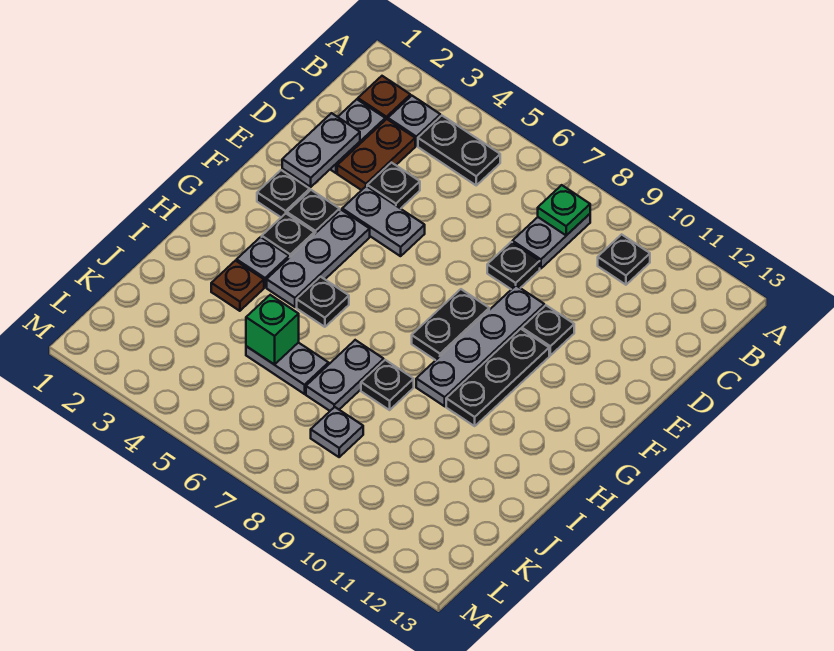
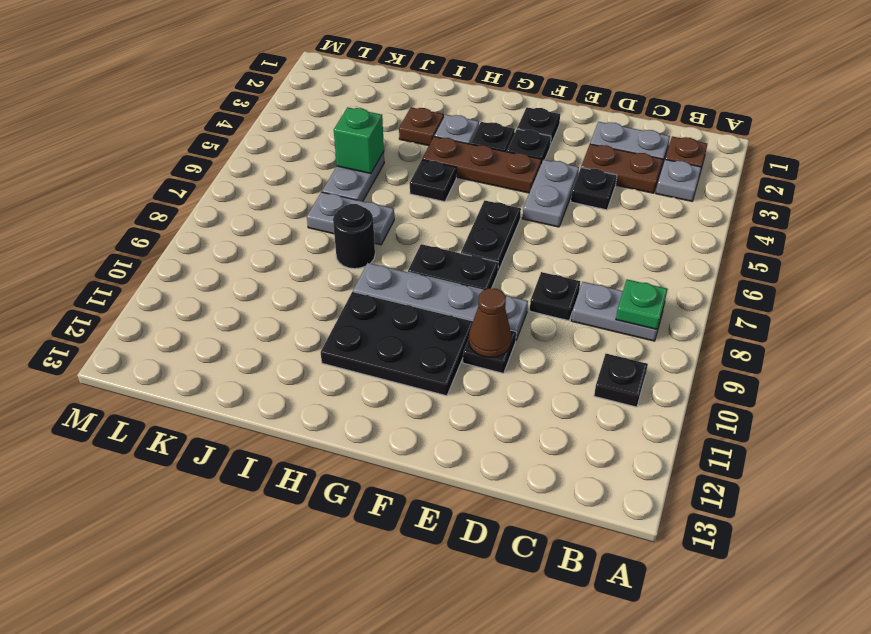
black 1x2 plate [418,116,500,185] -> black 1x2 plate moved to [461,200,521,272]
grey 1x2 plate [282,113,360,187] -> none
none -> brown 1x1 cone [469,288,512,358]
grey 1x3 plate [267,210,370,307] -> brown 1x3 plate [422,137,541,193]
black 1x3 plate [446,329,549,426] -> black 2x3 plate [321,292,473,396]
black 1x1 plate [361,360,414,410] -> black 1x1 round brick [333,204,375,269]
grey 1x1 plate [311,407,363,457] -> none

